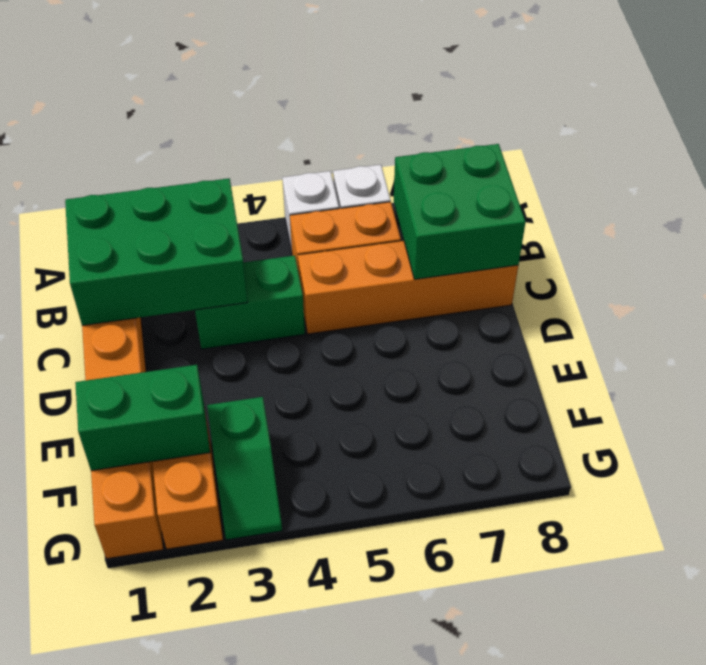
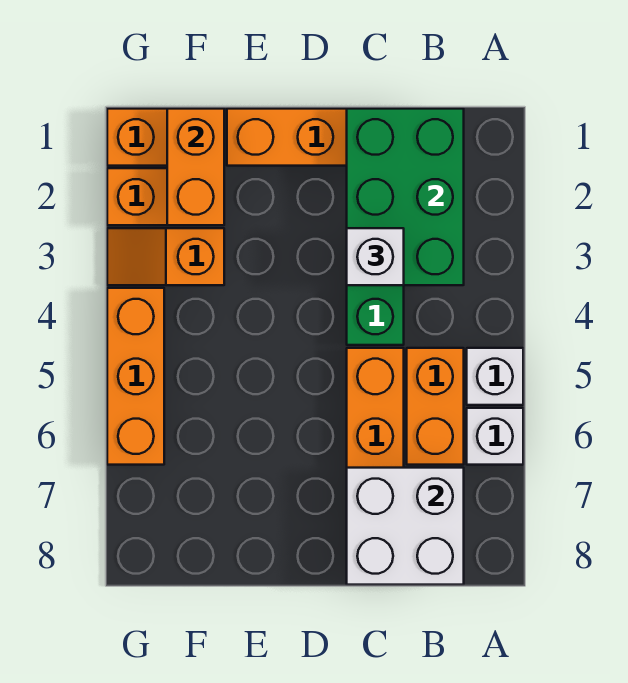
green 2x2 brick [394,144,526,279] -> white 2x2 brick [347,468,464,585]
none -> white 1x1 brick [347,228,404,285]
green 1x2 brick [75,365,210,471] -> orange 1x2 brick [167,109,224,225]
green 1x2 slope [207,397,282,540] -> orange 1x2 slope [107,228,224,285]
none -> orange 1x3 brick [107,288,164,465]

